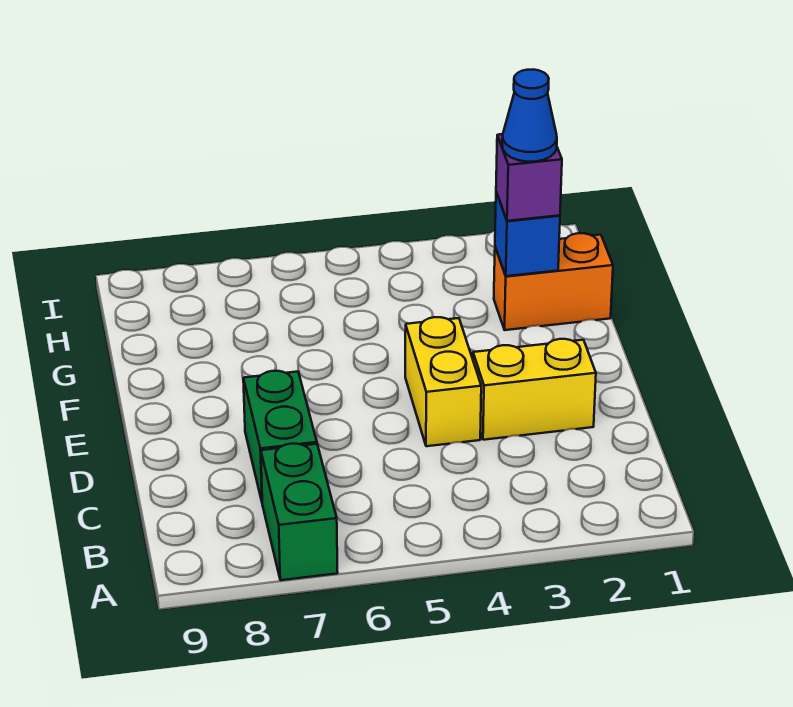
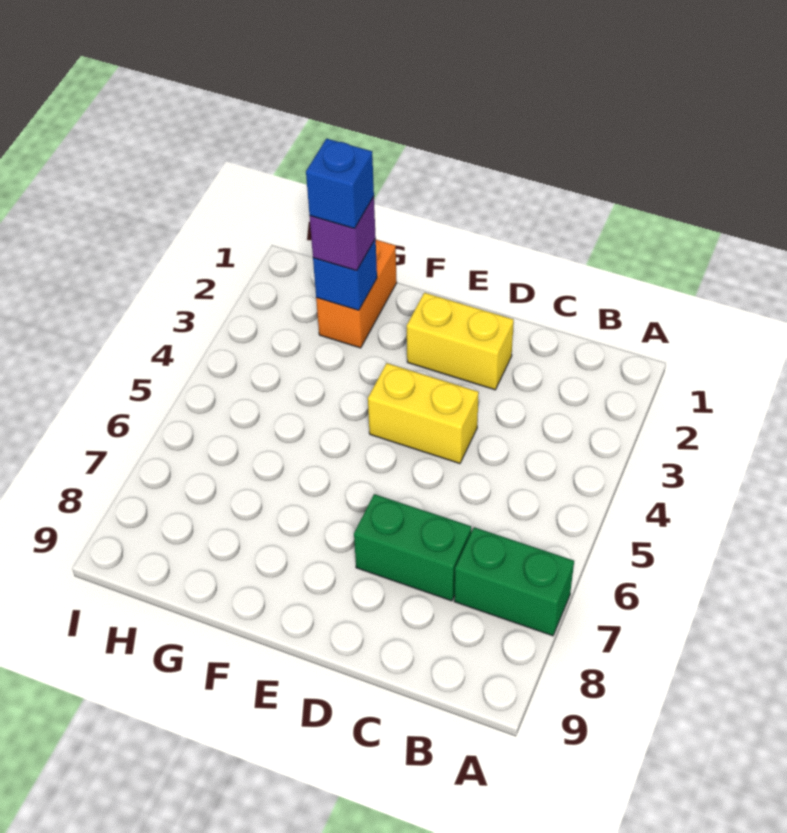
yellow 1x2 brick [473,339,596,440] -> yellow 1x2 brick turned to [407,293,514,390]
blue 1x1 cone [502,69,557,162] -> blue 1x1 brick [306,139,374,229]

